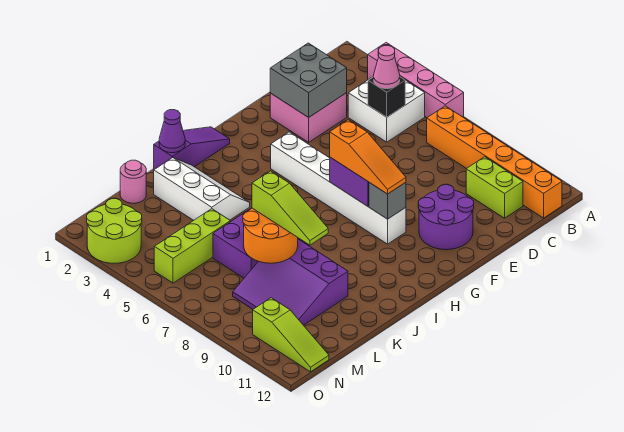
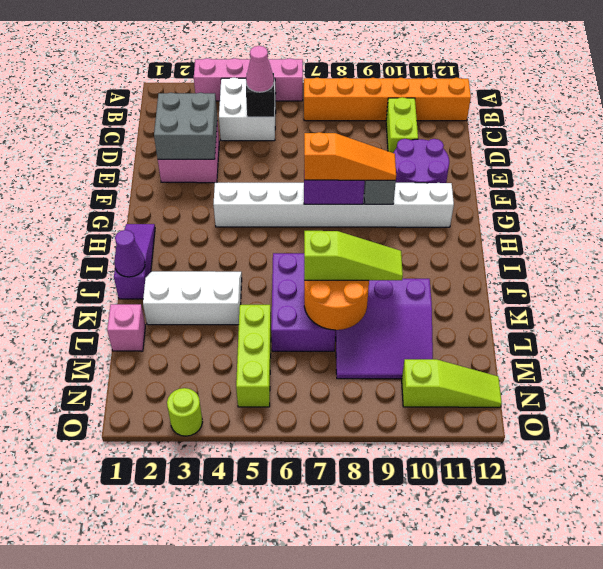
lime 1x2 brick [466,157,523,218] -> lime 1x2 brick turned to [386,97,418,153]
white 1x6 brick [271,132,406,244] -> white 1x8 brick [213,182,454,227]
pink 1x1 round brick [120,160,146,203] -> pink 1x1 brick [107,304,145,351]
lime 2x2 round brick [87,199,142,263] -> lime 1x1 round brick [167,388,202,436]

